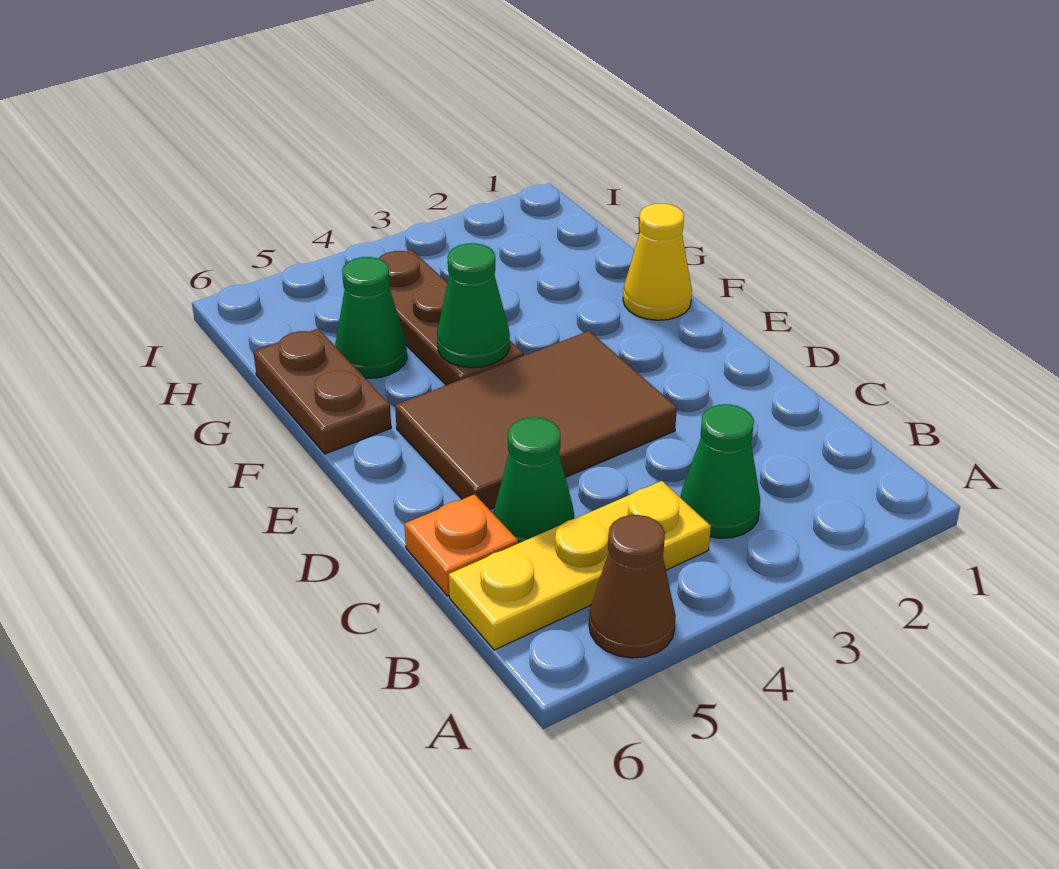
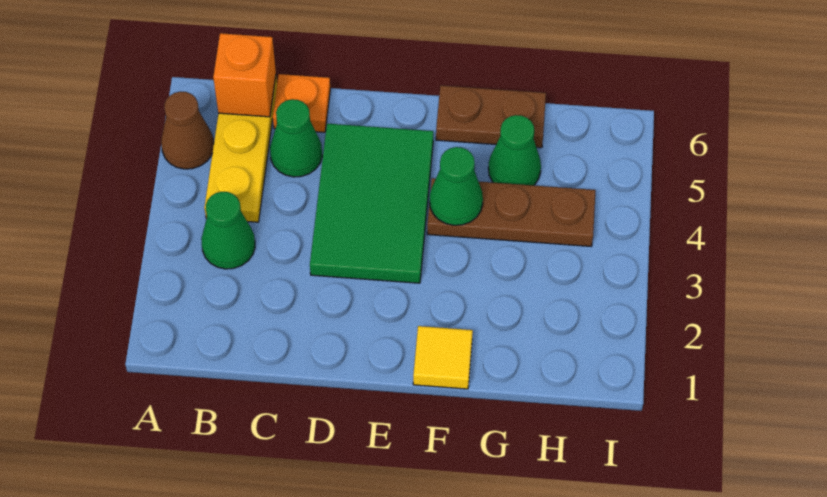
none -> orange 1x1 brick [213,33,276,117]
brown 2x3 tile [395,331,677,510] -> green 2x3 tile [310,124,433,283]
yellow 1x1 cone [623,204,692,320] -> yellow 1x1 tile [413,326,473,389]

